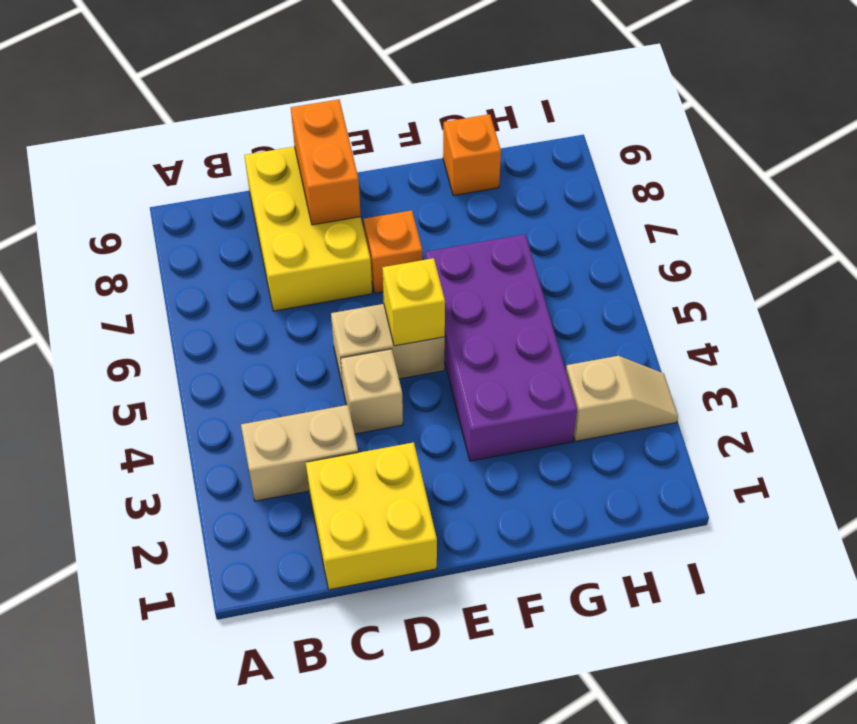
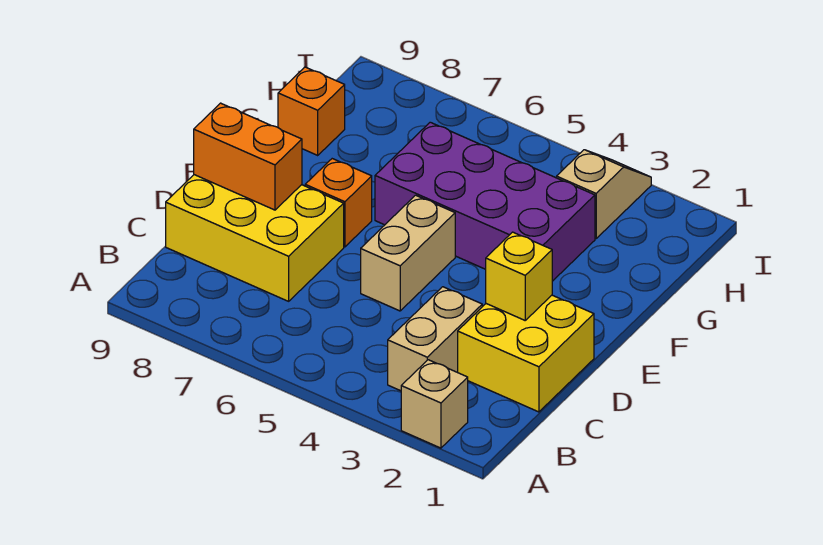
tan 1x1 brick [341,349,403,434] -> tan 1x1 brick moved to [401,360,468,448]
yellow 1x1 brick [382,258,445,346] -> yellow 1x1 brick moved to [486,232,552,320]

